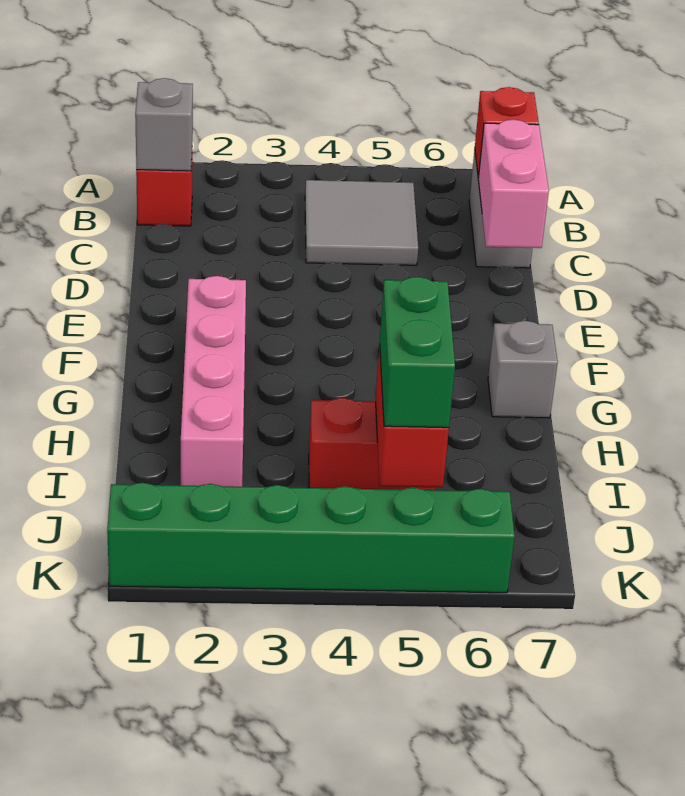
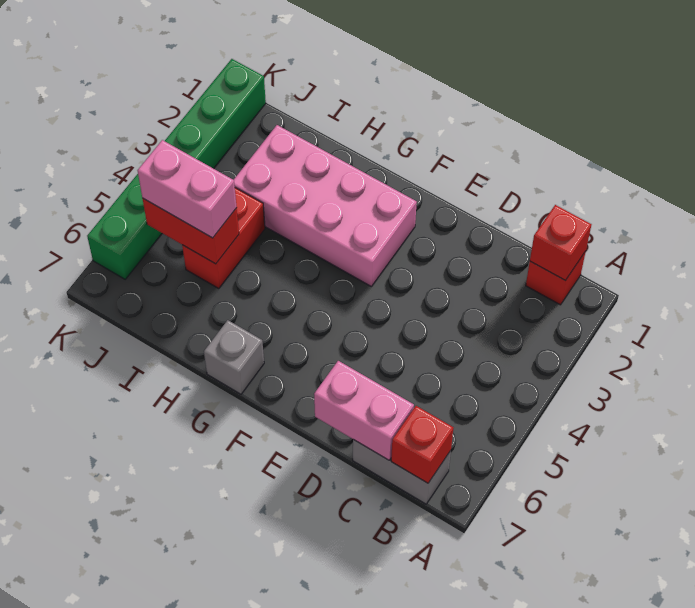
grey 1x1 brick [135,78,193,171] -> red 1x1 brick [530,205,591,281]
grey 2x2 tile [305,180,418,265] -> none
pink 1x4 brick [181,276,246,487] -> pink 2x4 brick [234,125,417,286]
green 1x2 brick [380,277,455,428] -> pink 1x2 brick [138,140,237,238]

